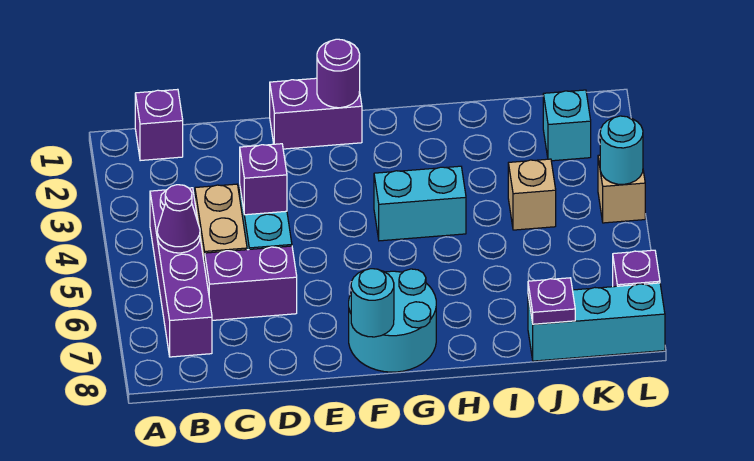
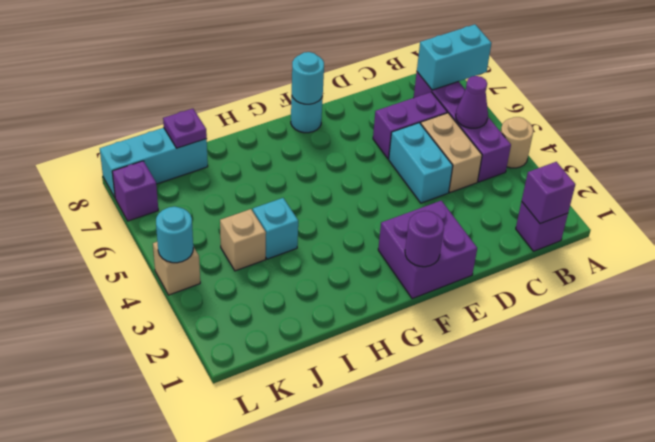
none -> tan 1x1 round brick [501,117,533,168]
purple 1x1 brick [240,144,287,215] -> purple 1x1 brick moved to [522,162,575,224]
purple 1x2 brick [270,78,362,149] -> purple 2x2 brick [378,201,477,299]
cyan 2x2 round brick [349,269,436,372] -> cyan 1x1 round brick [291,96,323,133]
cyan 1x2 brick [374,166,466,241] -> cyan 1x2 brick moved to [417,24,491,90]
cyan 1x1 brick [543,90,591,161] -> cyan 1x1 brick moved to [253,198,298,259]

